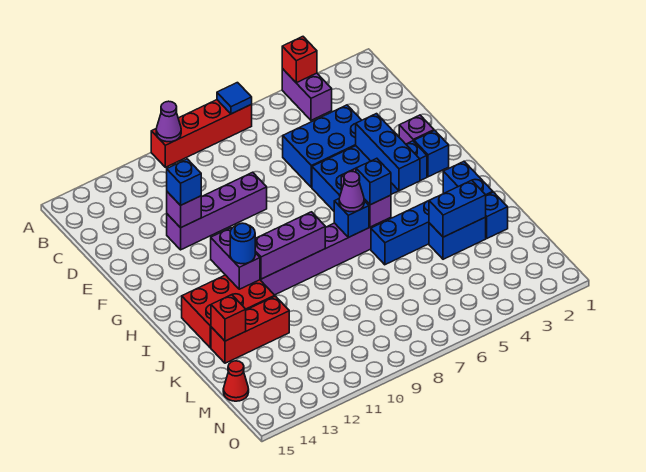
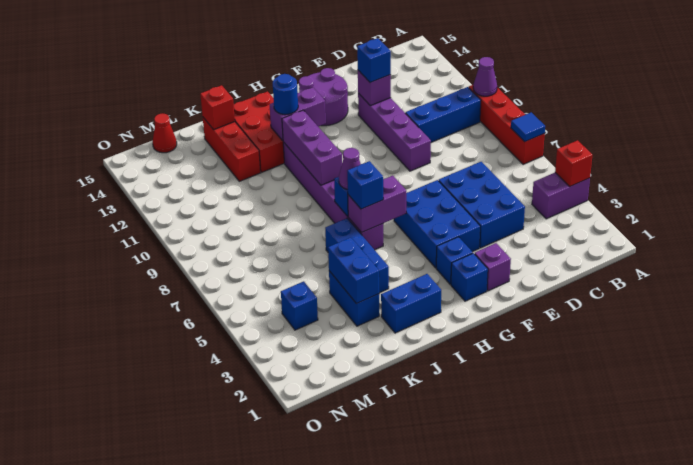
blue 1x3 brick [356,114,420,191] -> blue 1x3 brick moved to [405,87,481,142]
none -> purple 2x2 round brick [299,68,348,126]
blue 1x1 brick [486,192,508,238] -> blue 1x1 brick moved to [281,281,318,330]

